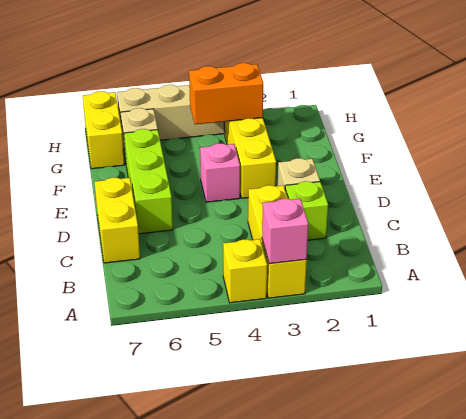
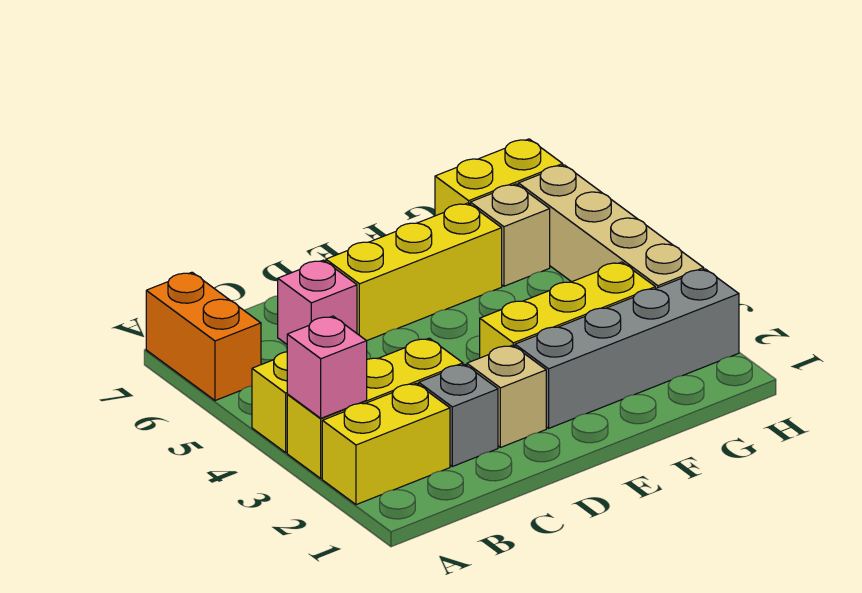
lime 1x1 brick [285,181,328,240] -> grey 1x1 brick [419,364,498,466]
yellow 1x2 brick [95,178,140,263] -> yellow 1x2 brick moved to [322,383,450,505]
lime 1x3 brick [124,129,173,234] -> yellow 1x3 brick [326,203,502,341]
none -> grey 1x4 brick [515,269,739,428]
pink 1x1 brick [200,143,240,202] -> pink 1x1 brick moved to [278,260,357,344]
orange 1x2 brick [189,63,263,124] -> orange 1x2 brick moved to [146,272,261,401]

